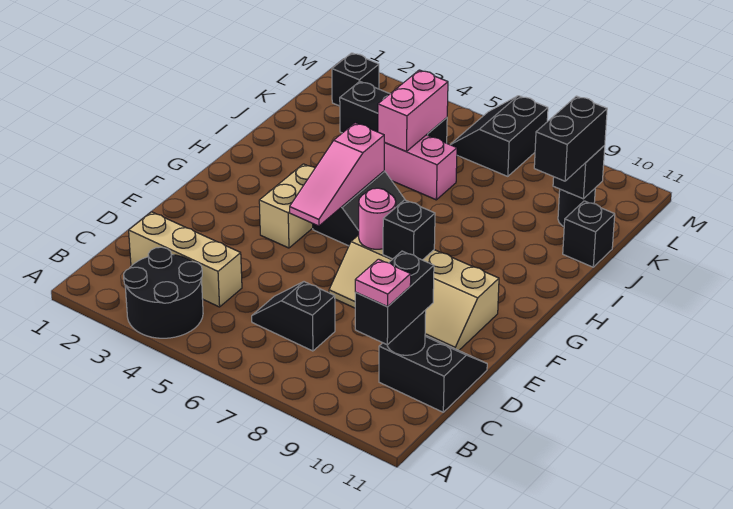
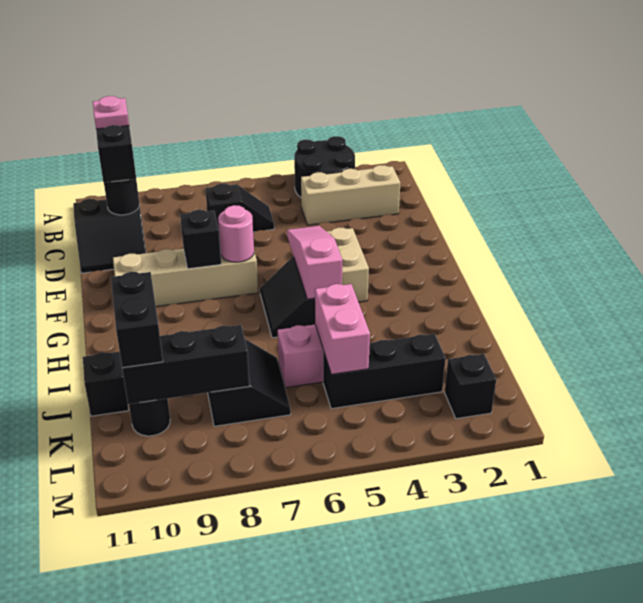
black 1x1 brick [553,146,605,199] -> black 1x3 brick [122,325,250,404]
black 2x2 slope [450,96,548,176] -> black 2x2 slope moved to [208,339,291,426]

